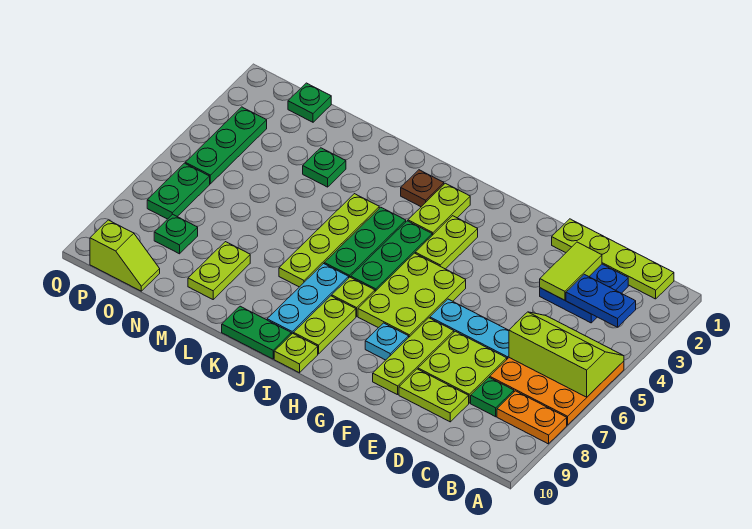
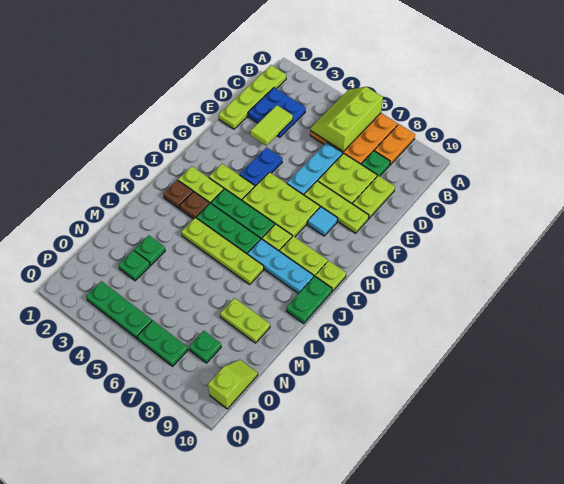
blue 1x2 plate [566,274,636,327] -> blue 1x2 plate moved to [240,147,282,186]
lime 1x2 tile [540,242,602,300] -> lime 1x2 tile turned to [251,105,293,145]
cyan 1x1 plate [365,323,409,360] -> cyan 1x1 tile [308,207,338,236]
none -> brown 1x1 plate [180,192,209,219]
green 1x1 plate [288,83,331,122] -> green 1x1 plate moved to [118,250,150,281]

